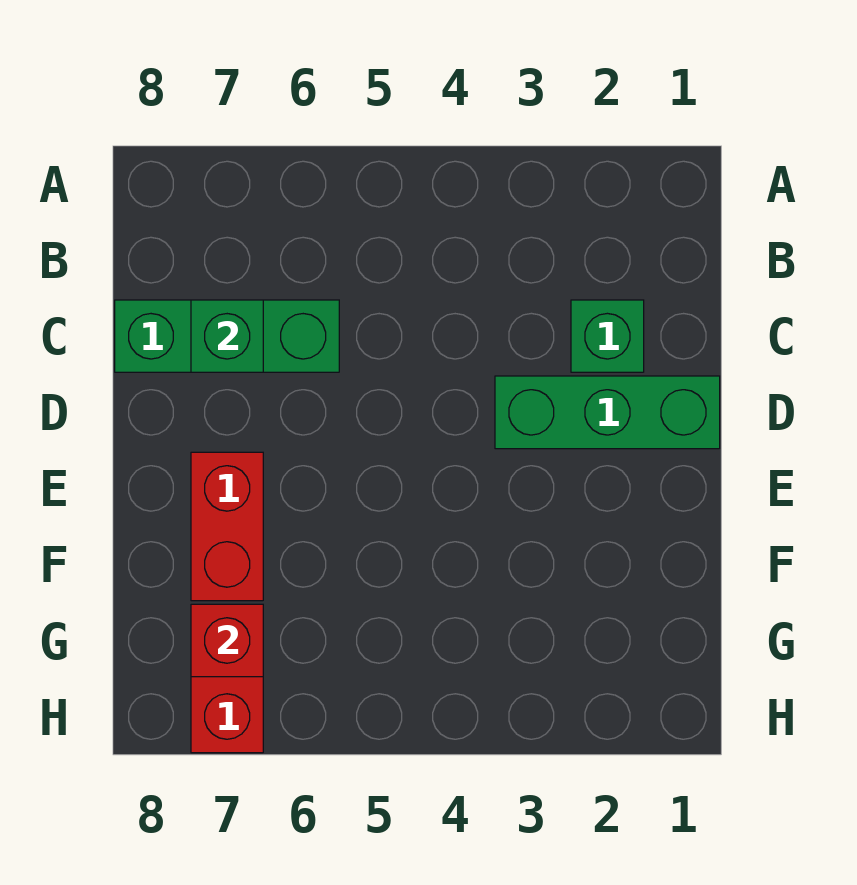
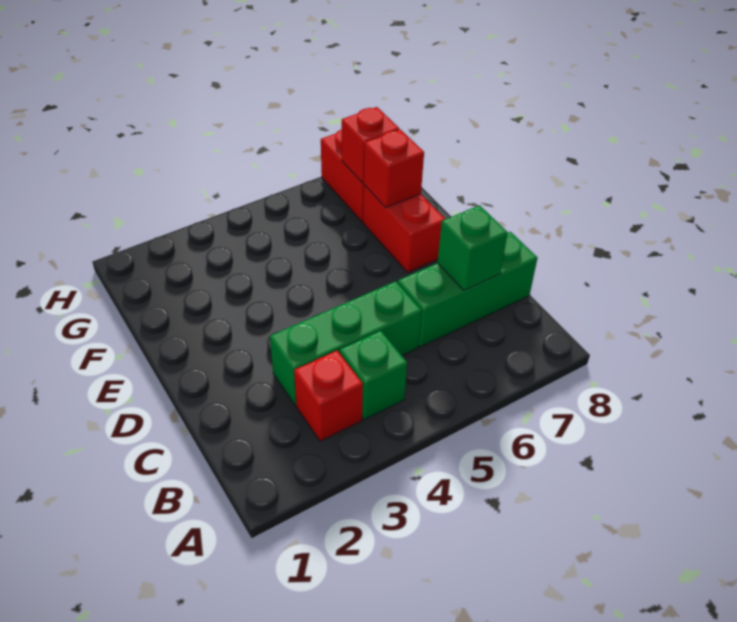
none -> red 1x1 brick [294,351,363,441]
green 1x1 brick [571,300,644,372] -> green 1x1 brick moved to [339,331,407,420]
green 1x3 brick [495,376,720,449] -> green 1x3 brick moved to [270,281,421,405]
none -> red 1x1 brick [364,130,424,207]

